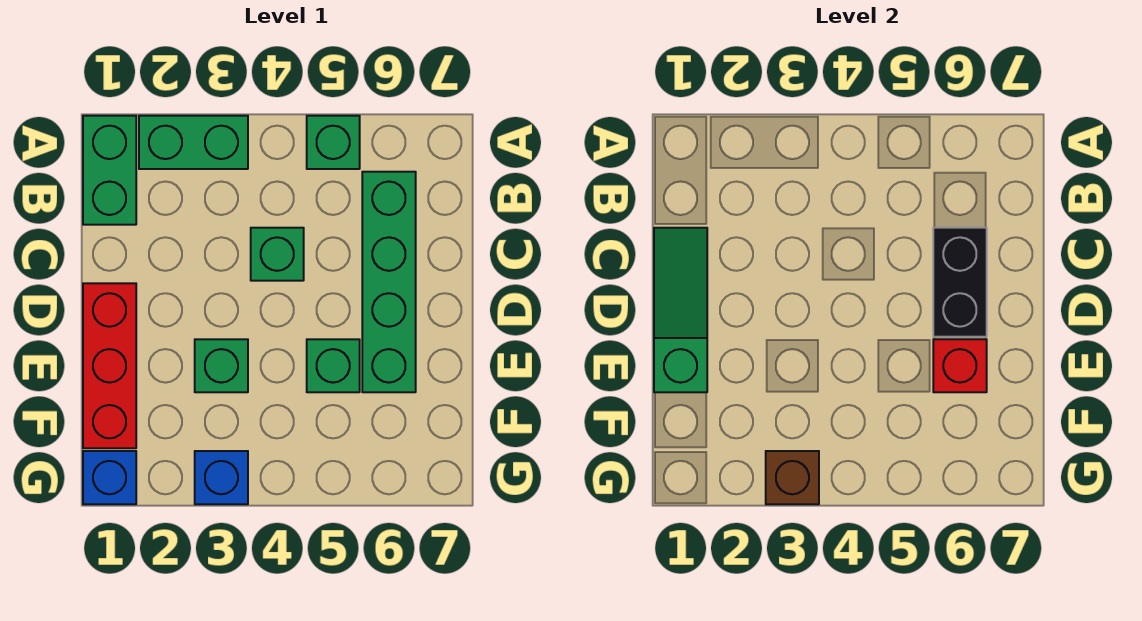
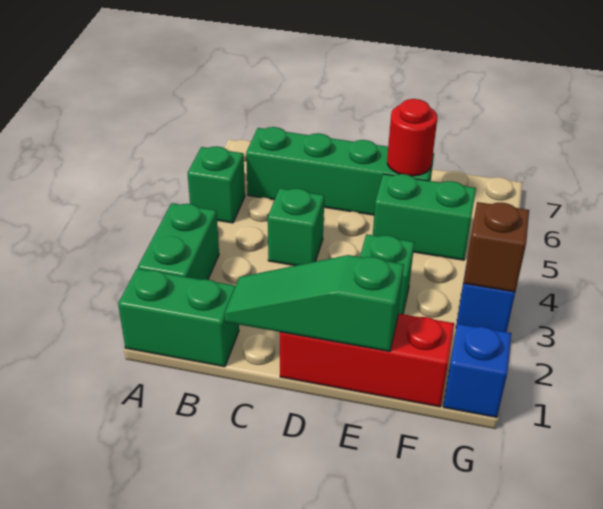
black 1x2 brick [933,228,987,337] -> none
green 1x1 brick [307,339,360,392] -> green 1x2 brick [373,174,476,260]
red 1x1 brick [933,339,987,392] -> red 1x1 round brick [387,99,437,176]

